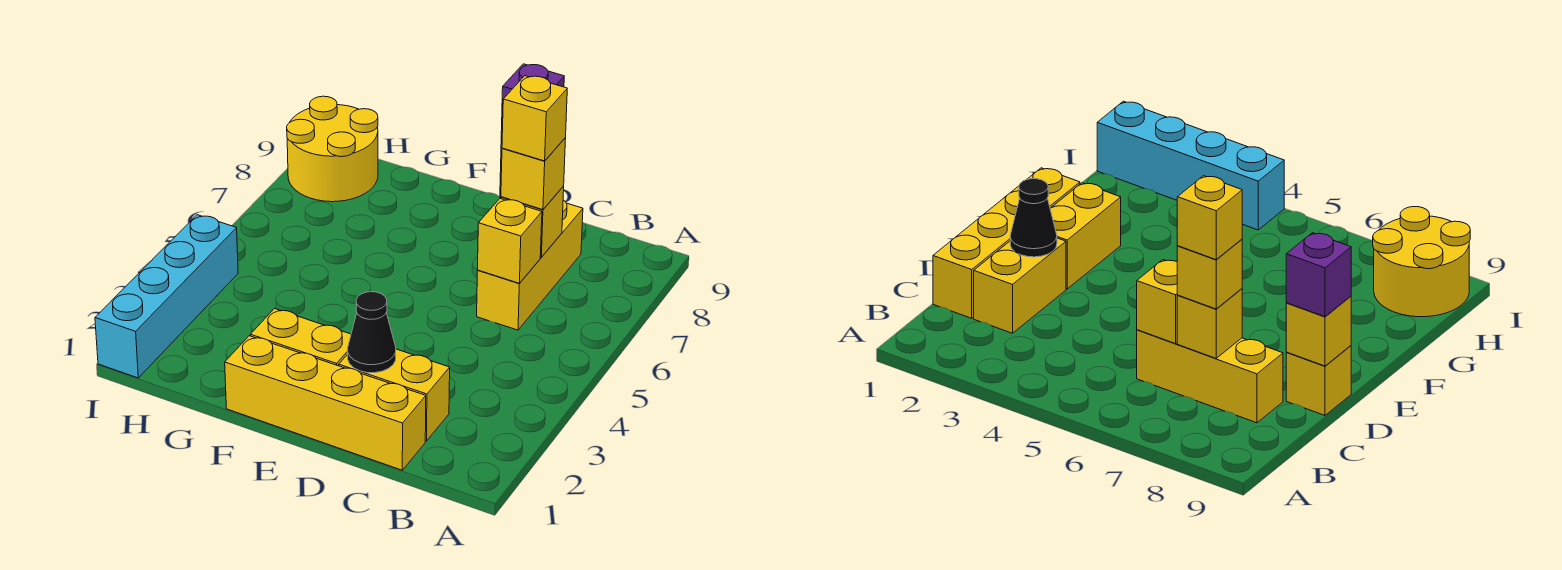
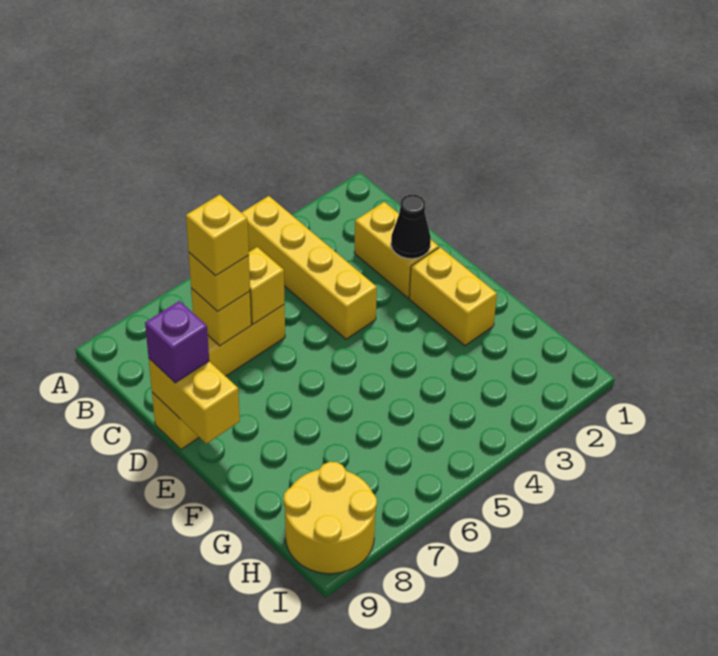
yellow 1x4 brick [225,336,426,470] -> yellow 1x4 brick moved to [241,196,377,339]
yellow 1x1 brick [1286,296,1351,366] -> yellow 1x2 brick [149,359,240,444]
cyan 1x4 brick [95,215,238,378] -> none

